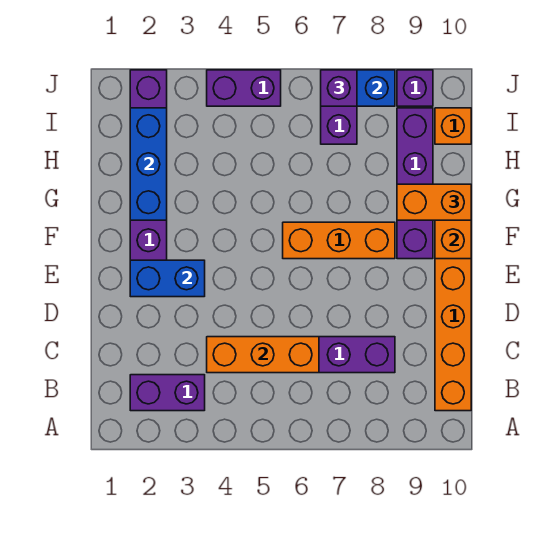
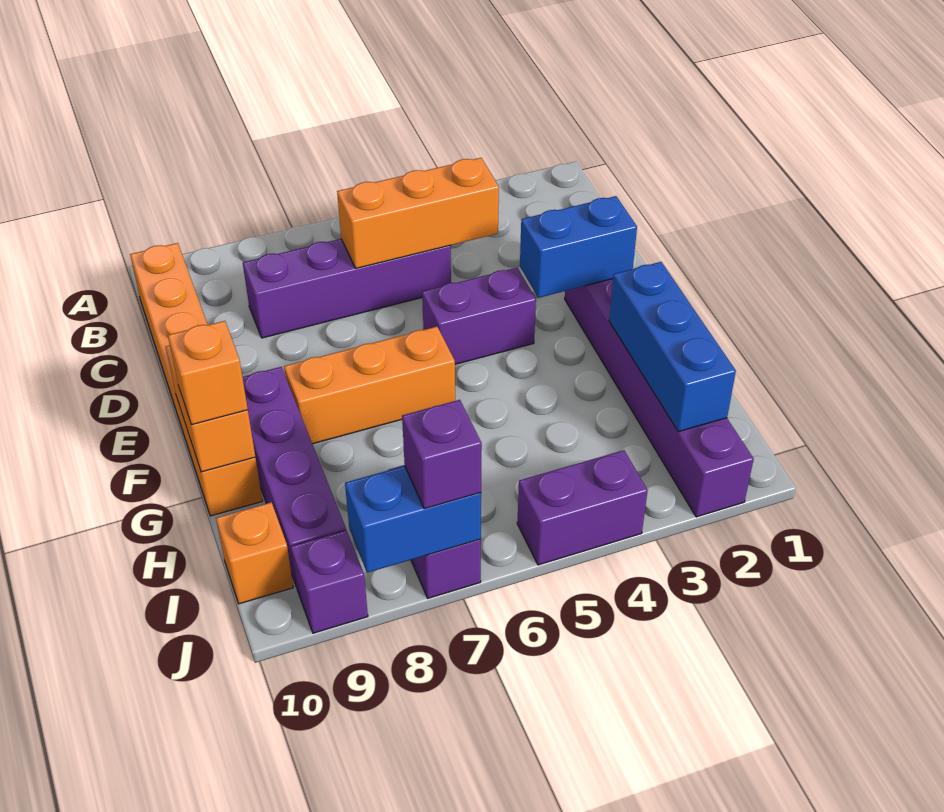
purple 1x2 brick [130,375,205,411] -> purple 1x2 brick moved to [422,268,536,364]
orange 1x2 brick [397,184,471,220] -> orange 1x1 brick [168,321,248,425]

